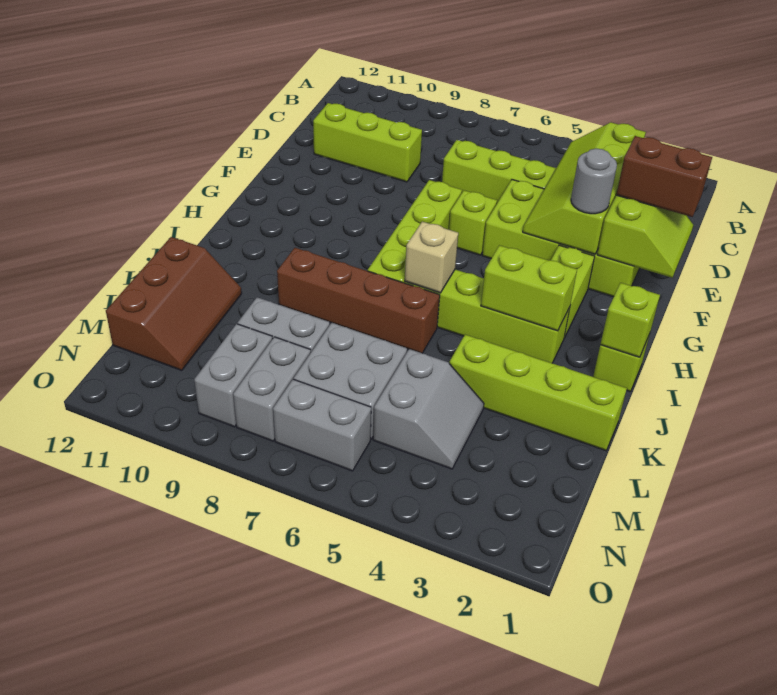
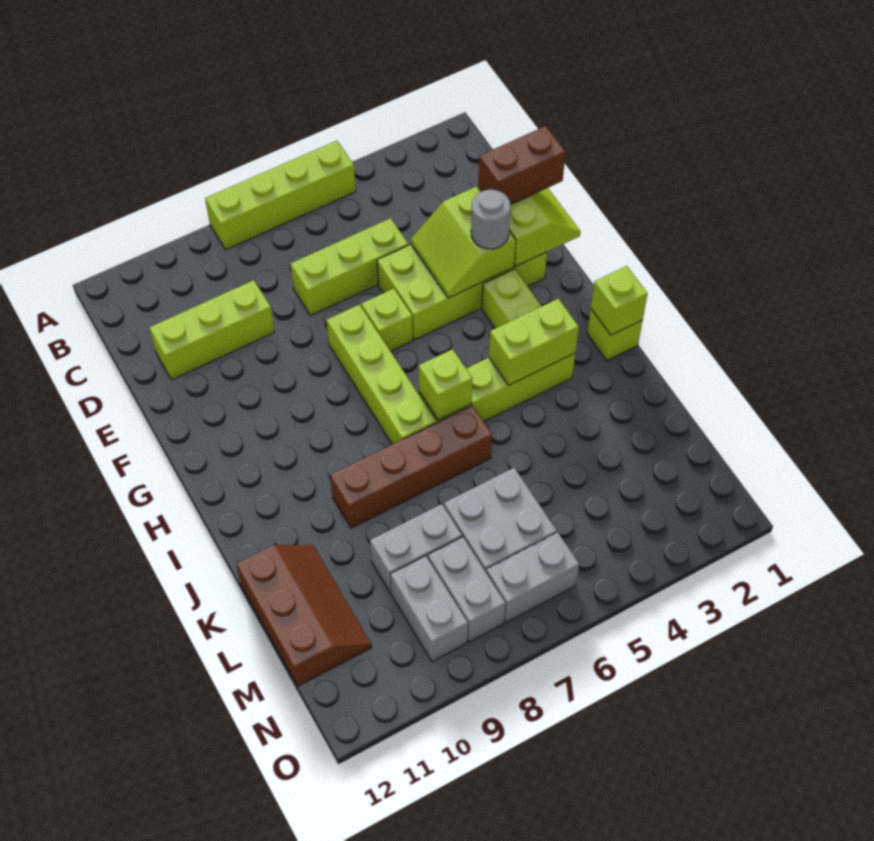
lime 2x4 slope [523,123,646,254] -> lime 2x2 slope [411,186,516,298]
tan 1x1 brick [405,222,458,293] -> lime 1x1 brick [418,349,473,420]
lime 1x4 brick [449,335,627,451] -> lime 1x4 brick moved to [205,141,356,250]
grey 2x2 slope [373,349,484,469] -> none

